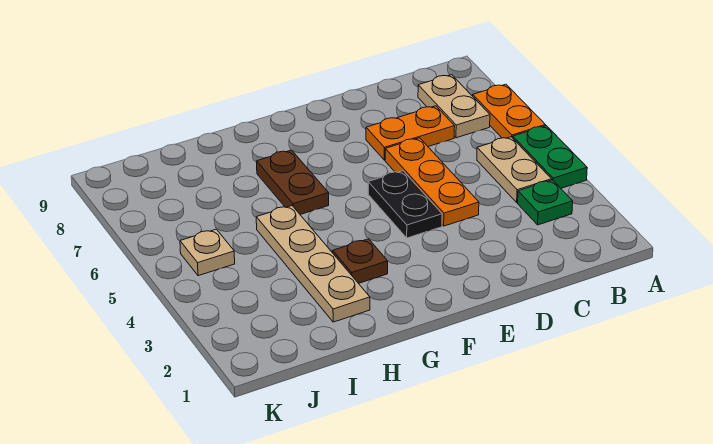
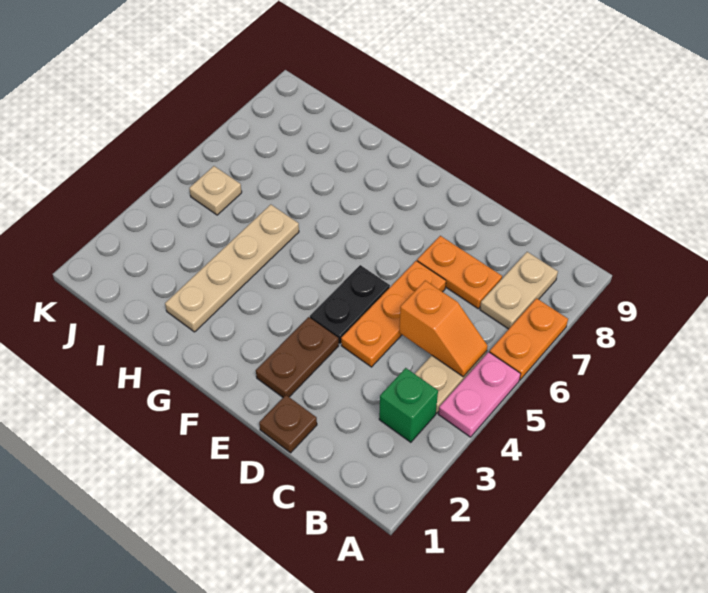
green 1x2 plate [513,126,587,188] -> pink 1x2 plate [438,352,520,437]
green 1x1 plate [518,180,573,225] -> green 1x1 brick [379,368,438,442]
none -> orange 1x2 slope [399,281,488,377]
brown 1x1 plate [333,239,388,283] -> brown 1x1 plate moved to [259,395,317,453]
brown 1x2 plate [257,150,329,214] -> brown 1x2 plate moved to [256,317,339,397]

